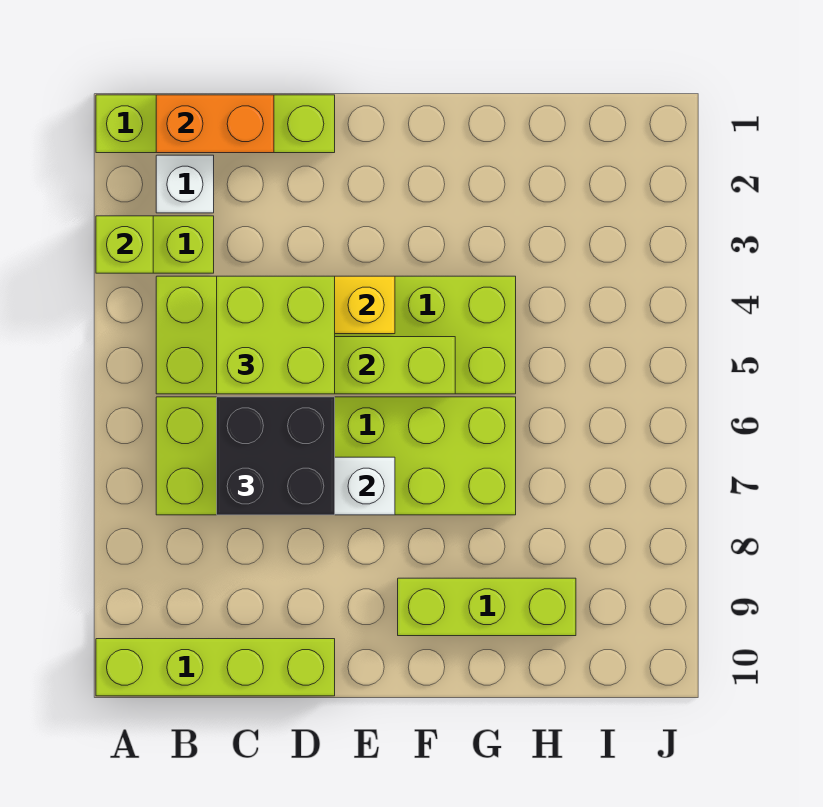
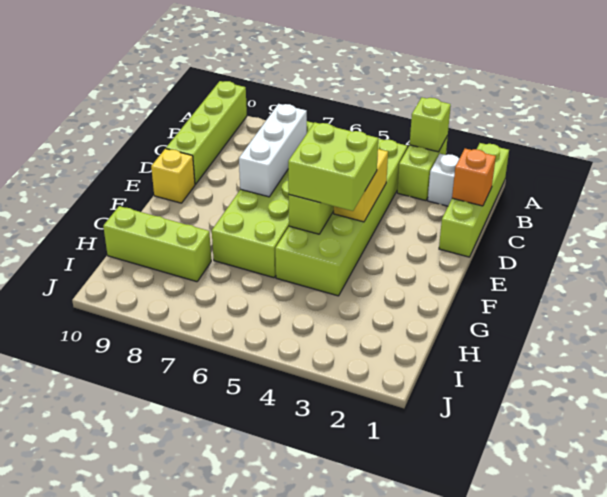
orange 1x2 brick [156,95,274,153] -> orange 1x1 brick [452,149,496,206]
lime 2x2 brick [217,276,335,394] -> lime 2x2 brick moved to [288,122,378,211]
black 2x2 brick [217,397,335,515] -> none
none -> yellow 1x1 brick [151,149,195,203]
lime 1x3 brick [398,578,576,636] -> lime 1x3 brick turned to [103,206,211,282]

